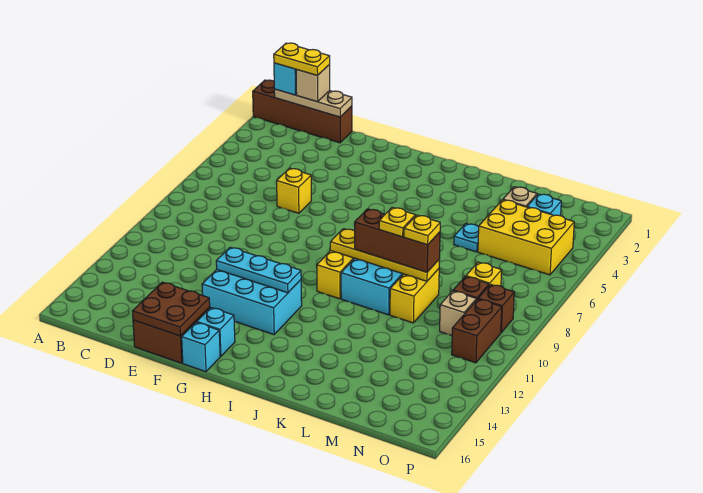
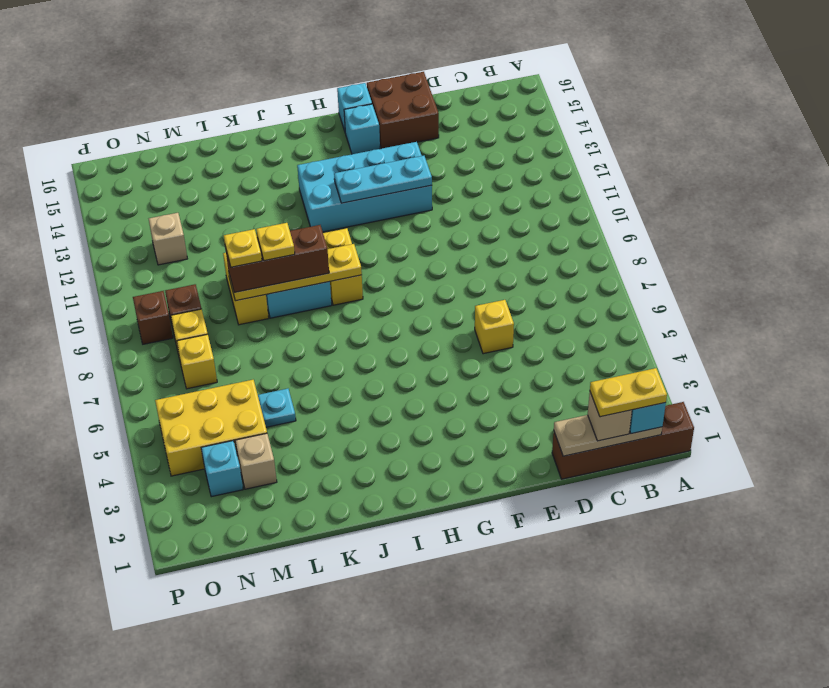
brown 2x2 plate [133,282,210,336] -> none
cyan 2x3 brick [202,270,302,335] -> cyan 2x4 brick [297,142,432,232]
none -> yellow 1x1 brick [177,334,217,389]
tan 1x1 brick [440,291,476,336] -> tan 1x1 brick moved to [149,213,187,265]
brown 1x2 brick [452,299,502,363] -> none

